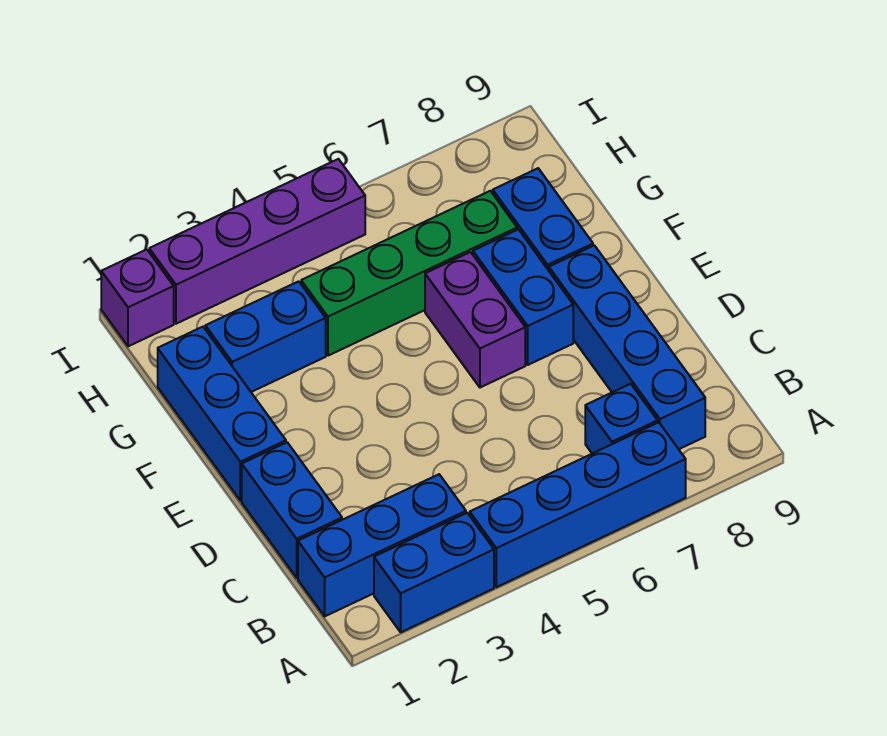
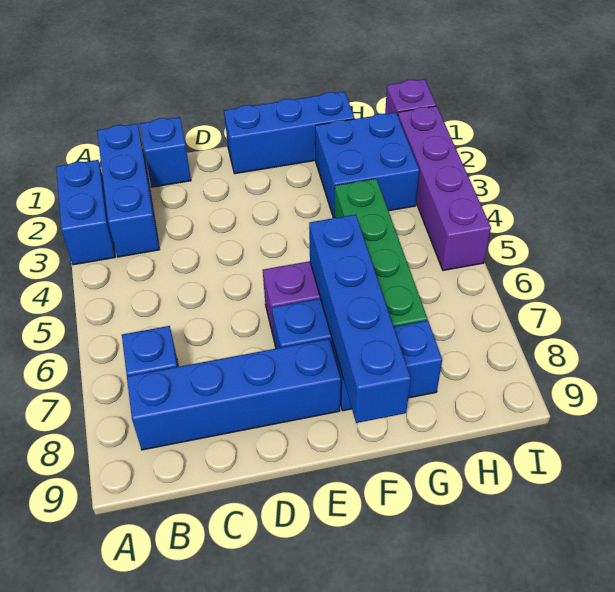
blue 1x4 brick [470,422,686,587] -> blue 1x4 brick moved to [309,214,411,423]
blue 1x2 brick [242,442,342,578] -> blue 1x1 brick [140,117,191,187]
blue 1x2 brick [205,281,326,392] -> blue 2x2 brick [315,113,419,218]

